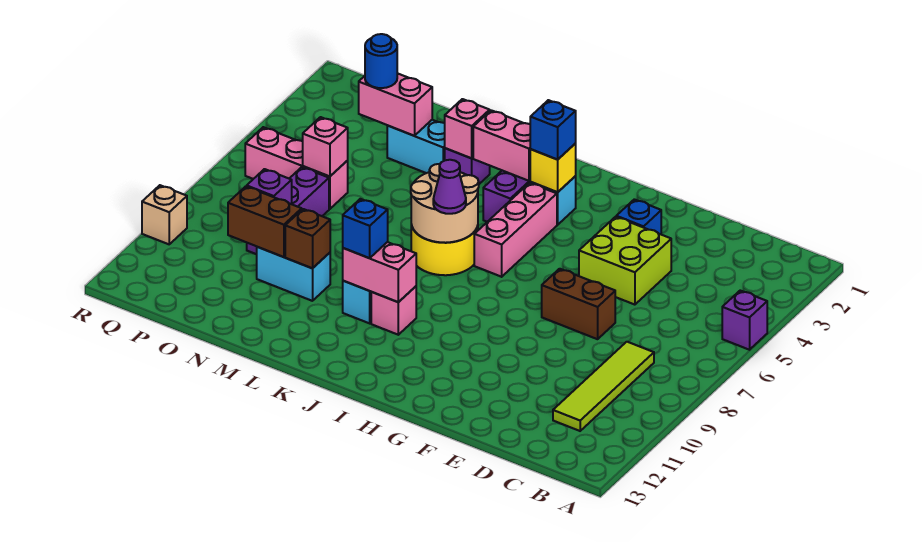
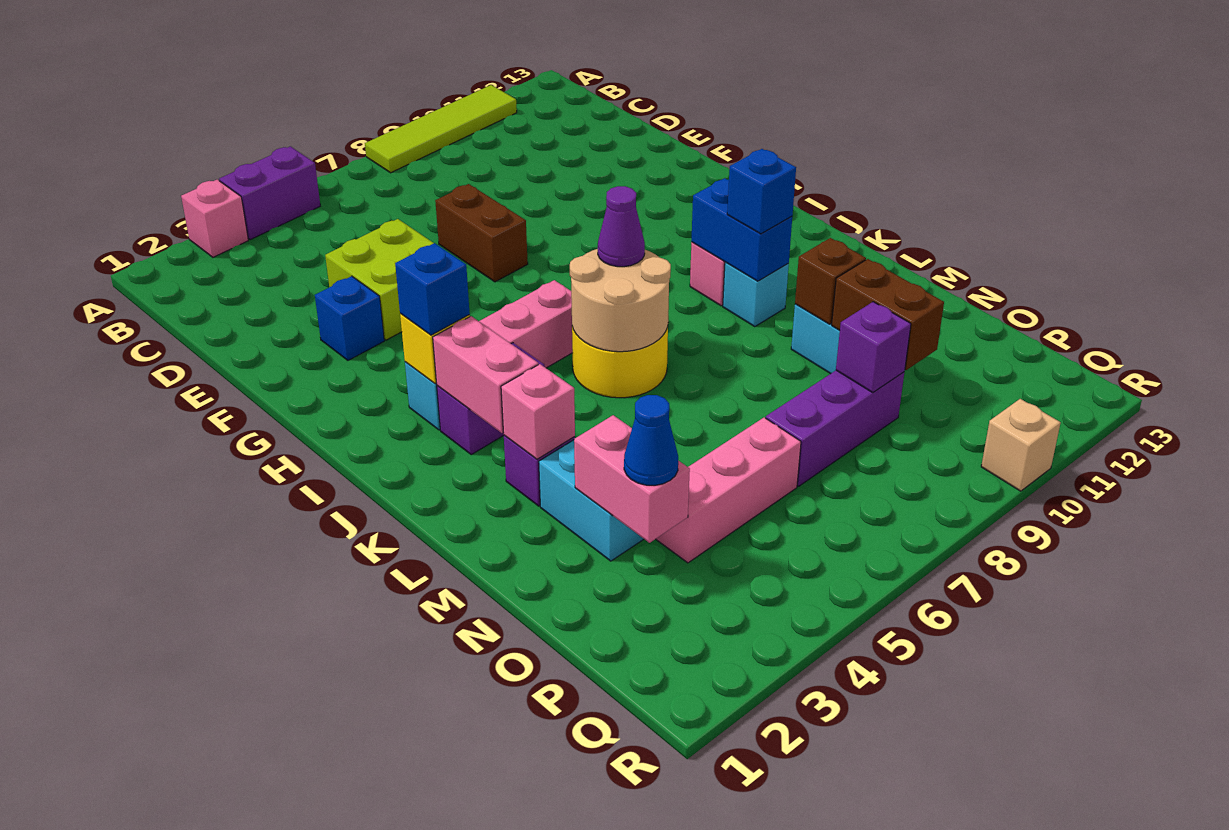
purple 1x1 brick [722,291,767,350] -> purple 1x2 brick [219,146,320,240]
lime 1x4 tile [553,342,654,431] -> lime 1x4 tile moved to [365,85,517,173]
pink 1x2 brick [343,242,416,302] -> blue 1x2 brick [691,178,792,281]
blue 1x1 round brick [365,34,397,88] -> blue 1x1 cone [624,395,678,485]
pink 1x3 brick [245,127,348,209] -> pink 1x3 brick turned to [656,417,801,563]
pink 1x1 brick [303,117,348,177] -> pink 1x1 brick moved to [181,180,248,257]

